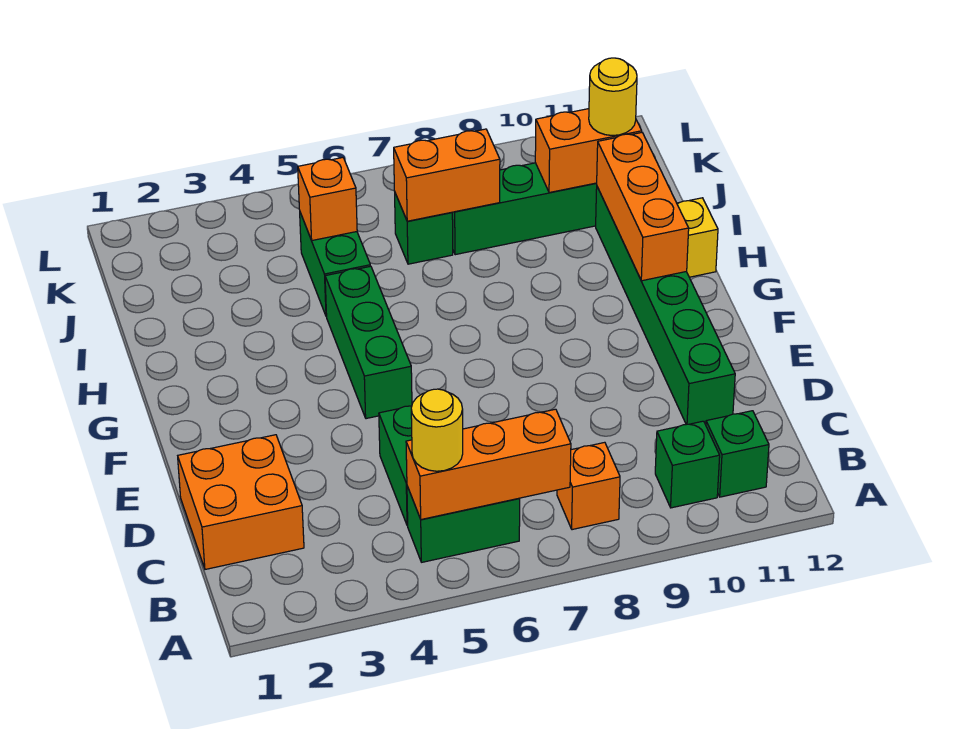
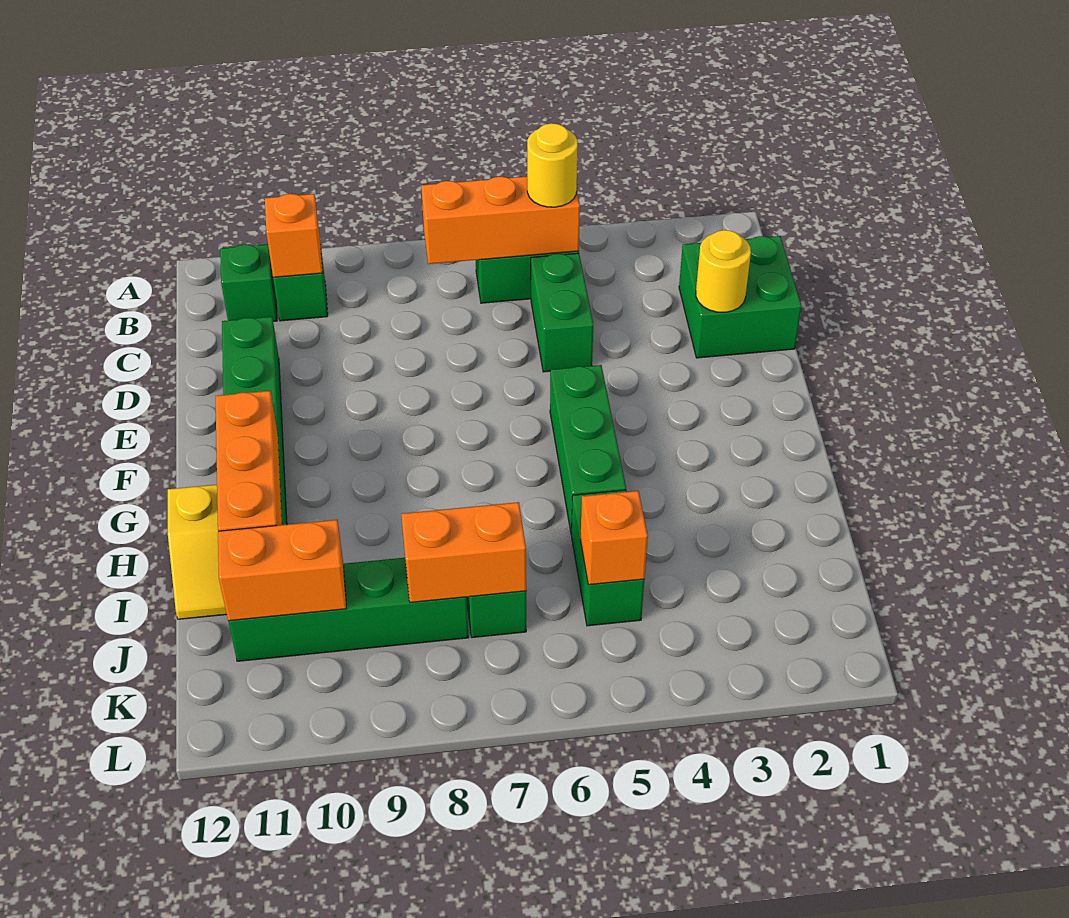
orange 1x1 brick [557,442,620,530] -> orange 1x1 brick moved to [265,194,322,277]
orange 2x2 brick [178,435,304,569] -> green 2x2 brick [679,236,802,358]
yellow 1x1 round brick [589,58,637,135] -> yellow 1x1 round brick moved to [696,230,751,312]

